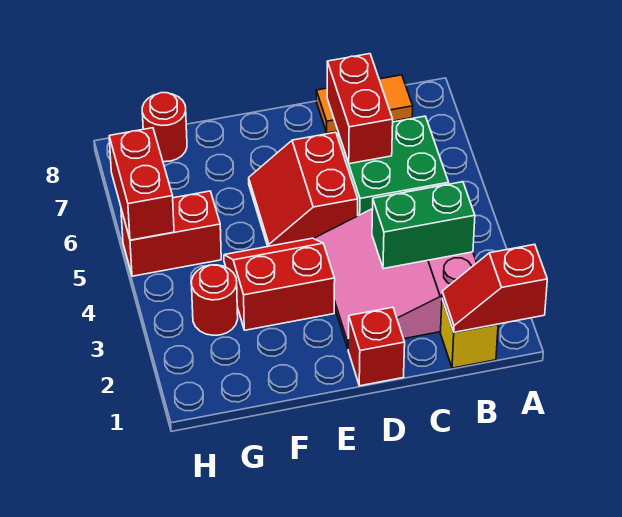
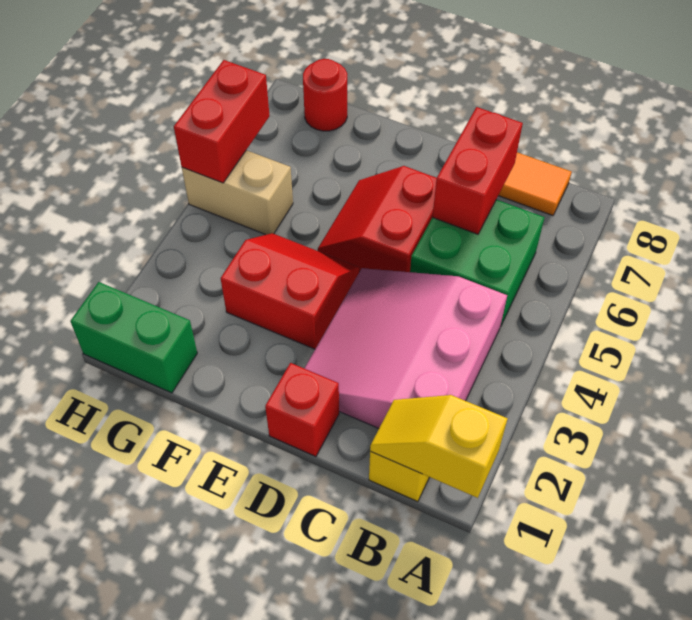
red 1x2 slope [442,244,547,332] -> yellow 1x2 slope [370,395,508,498]
green 1x2 brick [372,182,475,269] -> green 1x2 brick moved to [70,282,197,393]
red 1x1 round brick [191,265,238,335] -> none
red 1x2 brick [121,191,221,276] -> tan 1x2 brick [182,150,293,235]

